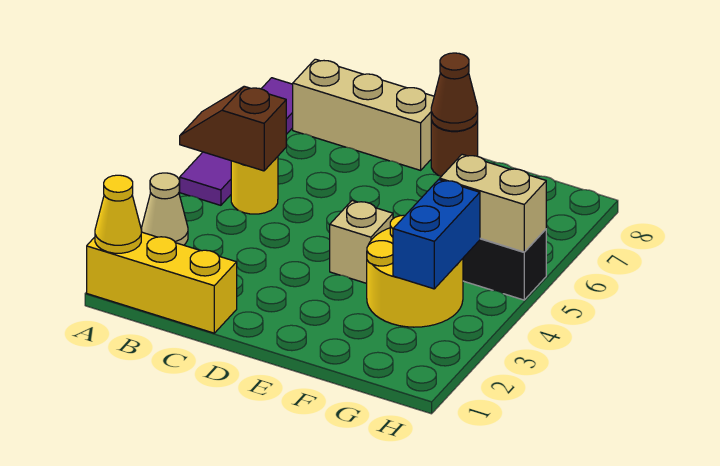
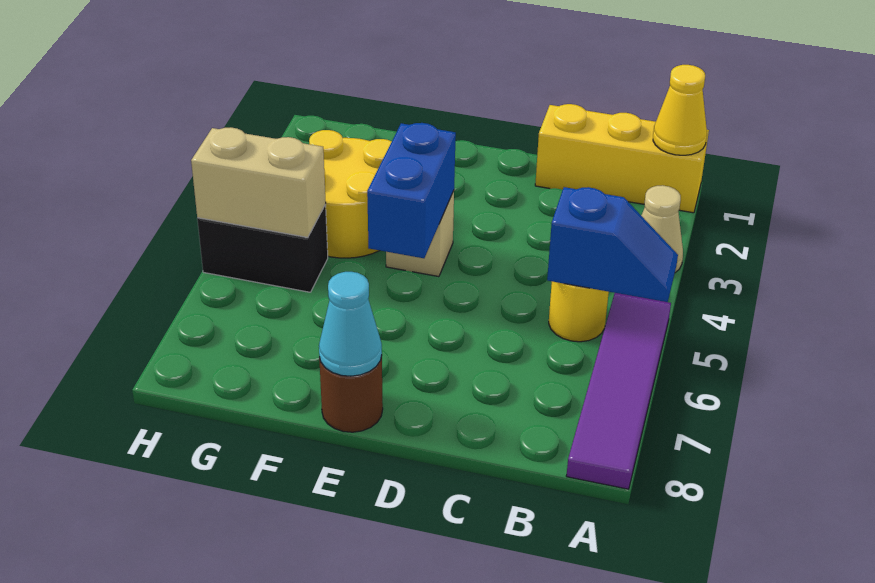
brown 1x2 slope [180,86,286,171] -> blue 1x2 slope [547,187,678,302]
tan 1x3 brick [293,59,434,170] -> none
brown 1x1 cone [431,53,478,131] -> cyan 1x1 cone [319,272,382,376]
blue 1x2 brick [393,180,480,289] -> blue 1x2 brick moved to [367,123,456,258]

